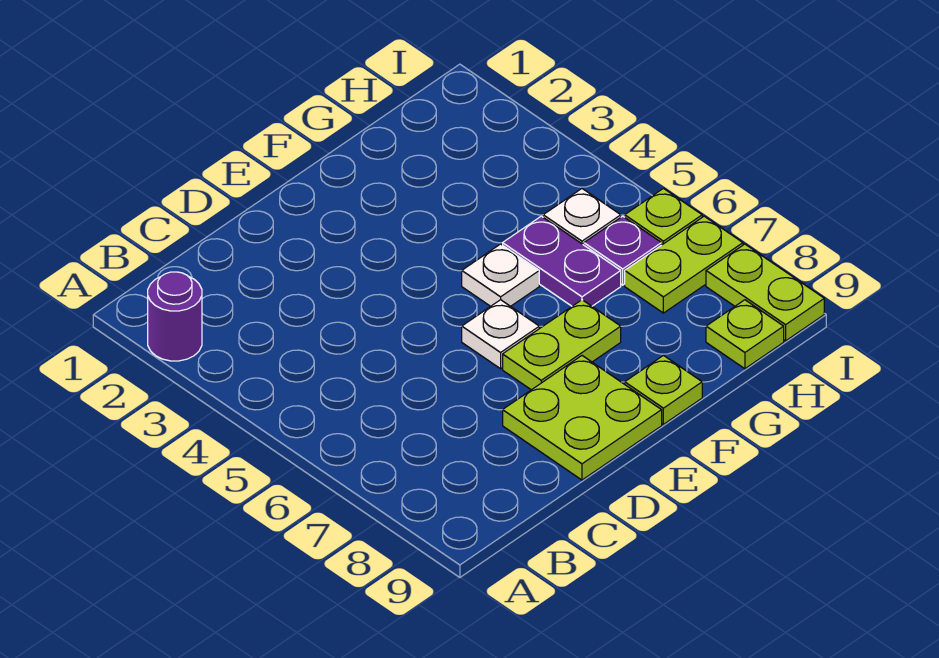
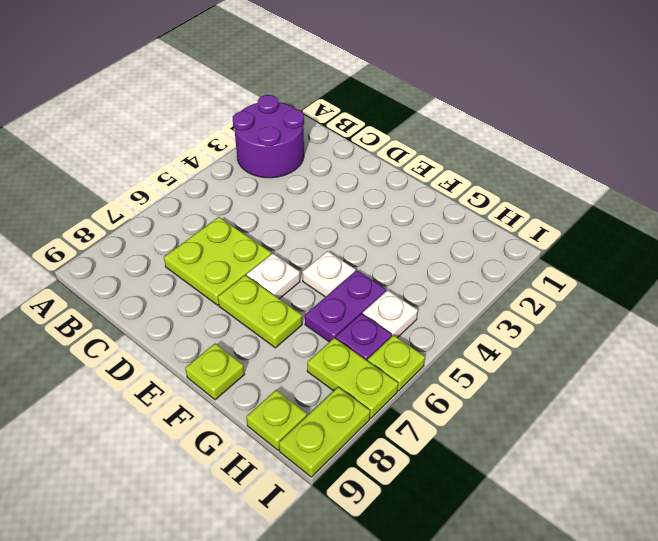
purple 1x1 round brick [148,272,202,361] -> purple 2x2 round brick [233,95,304,178]
lime 2x2 plate [503,356,662,480] -> lime 2x2 plate moved to [164,217,271,305]

